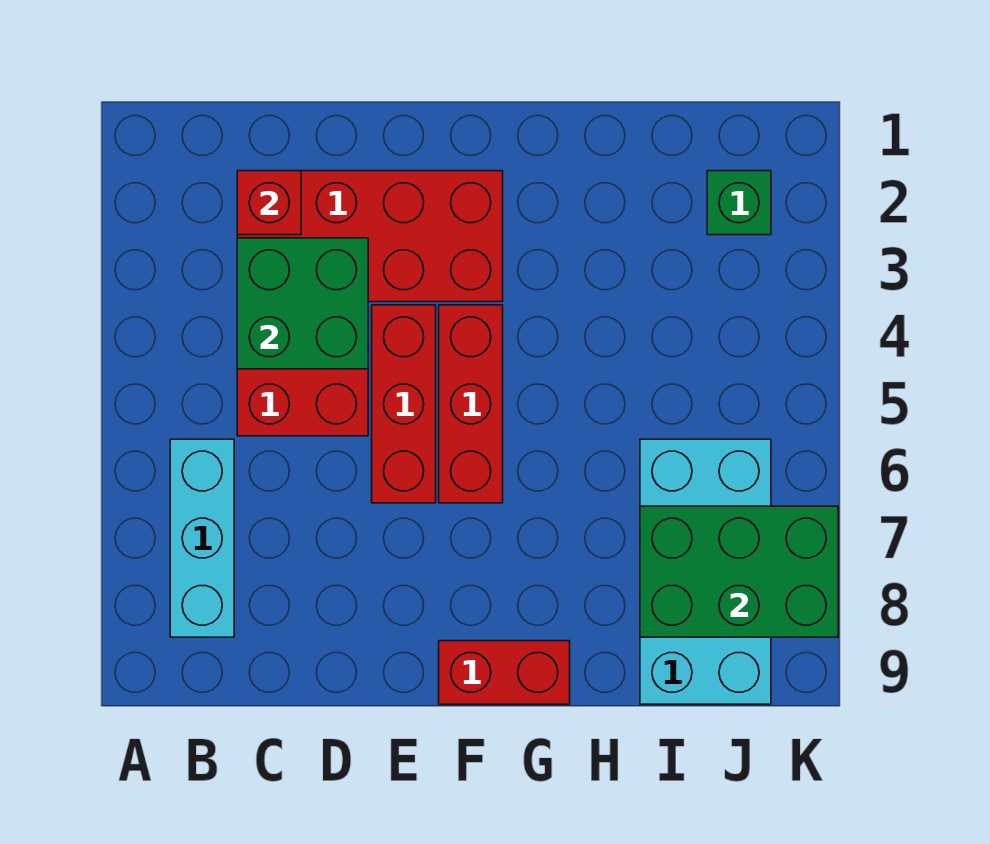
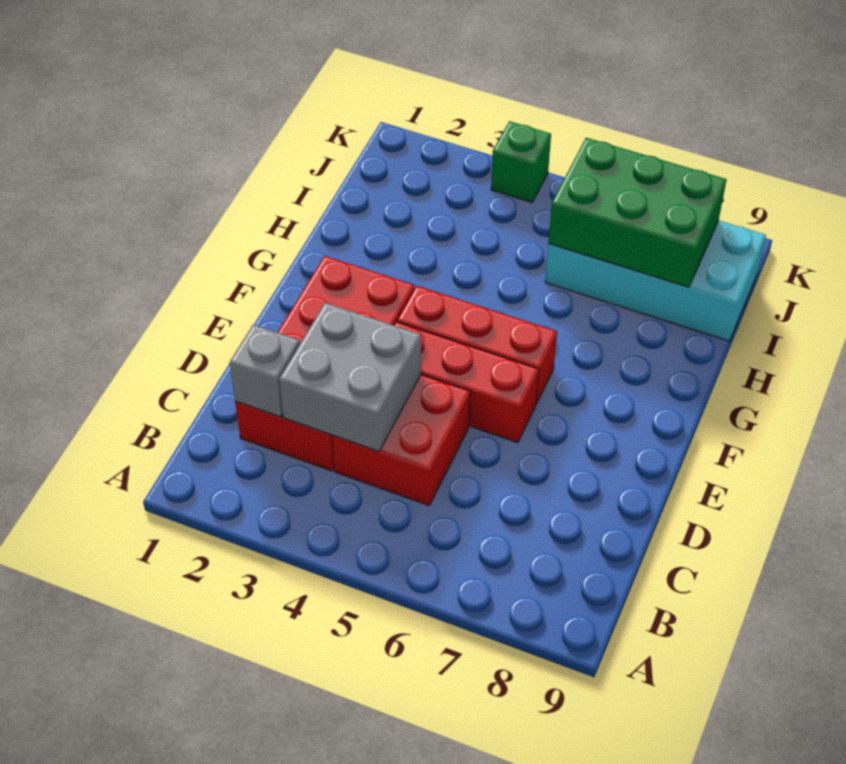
cyan 1x3 brick [170,439,234,637] -> none
red 1x1 brick [237,171,301,235] -> grey 1x1 brick [230,325,300,417]
green 2x2 brick [237,238,368,369] -> grey 2x2 brick [279,303,421,451]
red 1x2 brick [439,641,570,704] -> none
green 2x3 brick [640,506,838,637] -> green 2x3 brick turned to [548,138,727,287]
green 1x1 brick [707,171,771,235] -> green 1x1 brick moved to [491,121,551,202]

